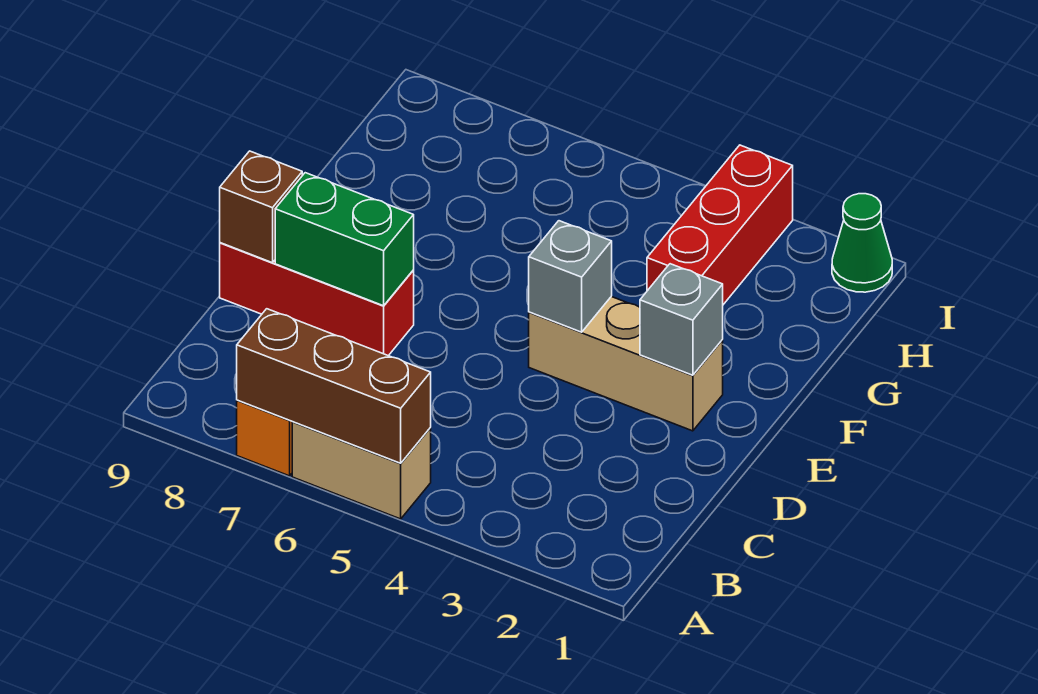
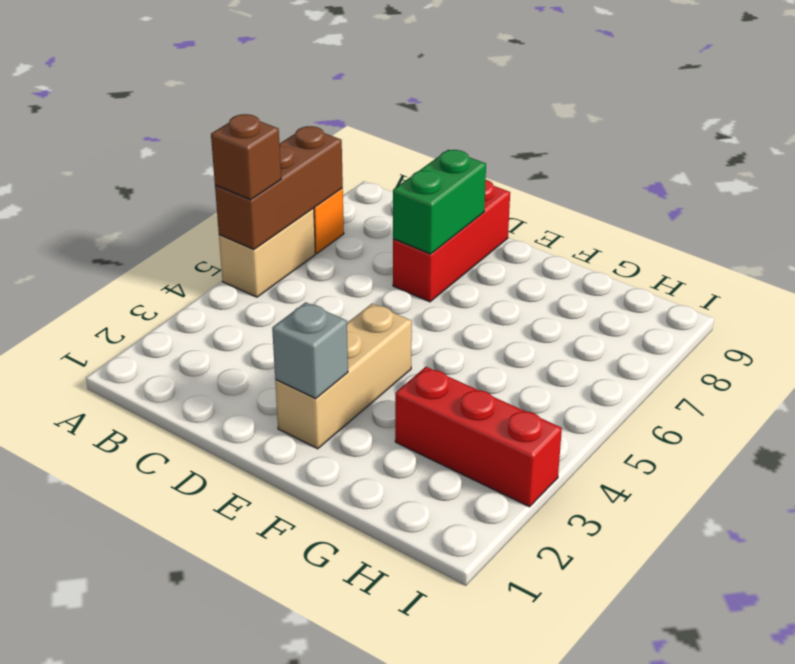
brown 1x1 brick [220,151,302,263] -> brown 1x1 brick moved to [211,114,281,200]
grey 1x1 brick [529,221,612,332] -> none
green 1x1 cone [832,194,892,292] -> none

